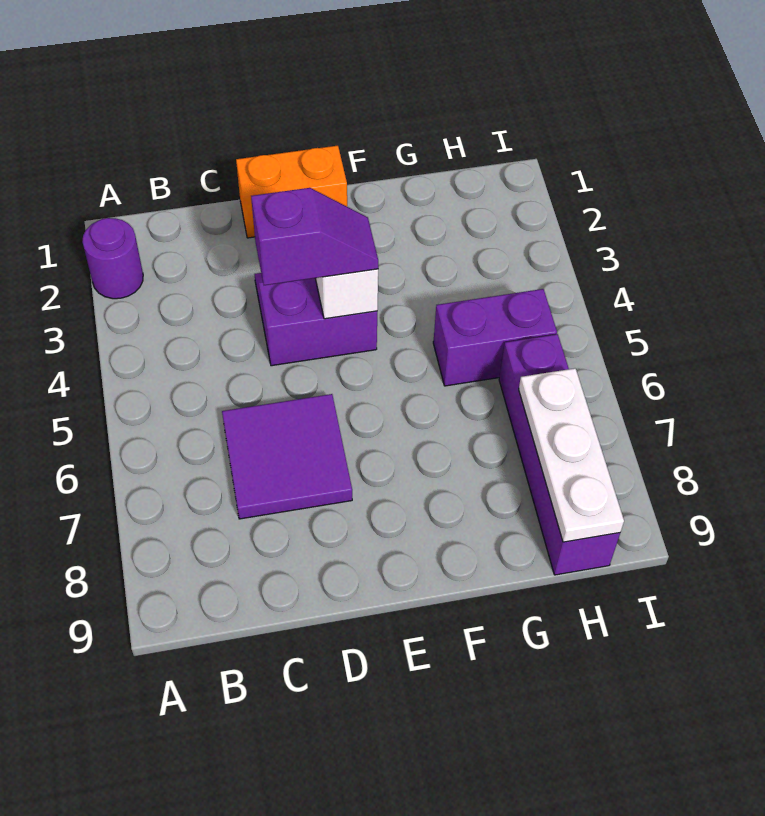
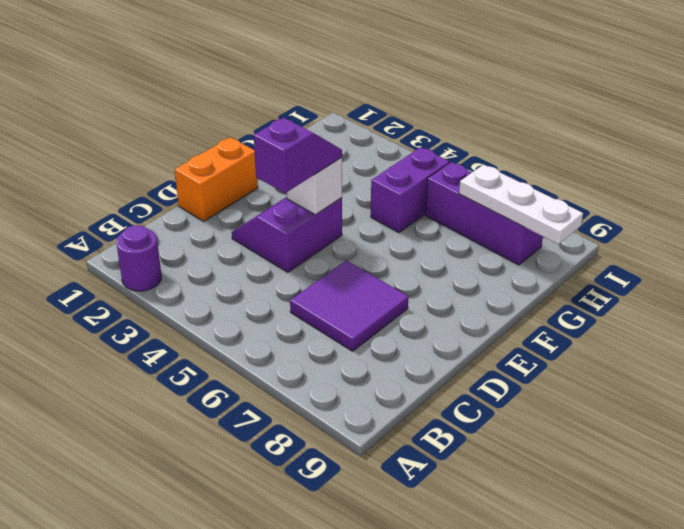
purple 1x4 brick [499,334,620,575] -> purple 1x3 brick [425,162,543,265]

